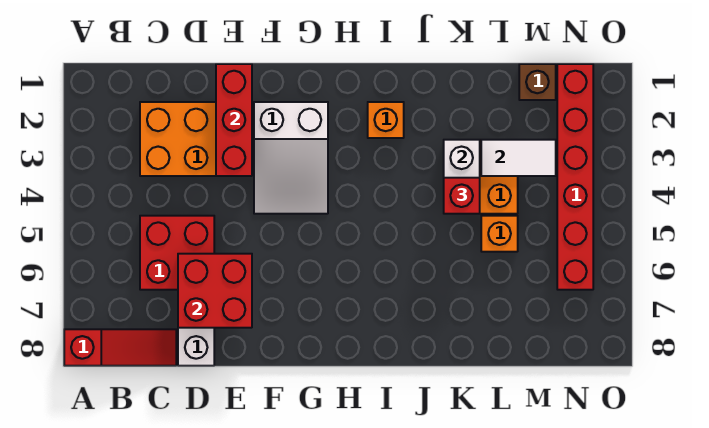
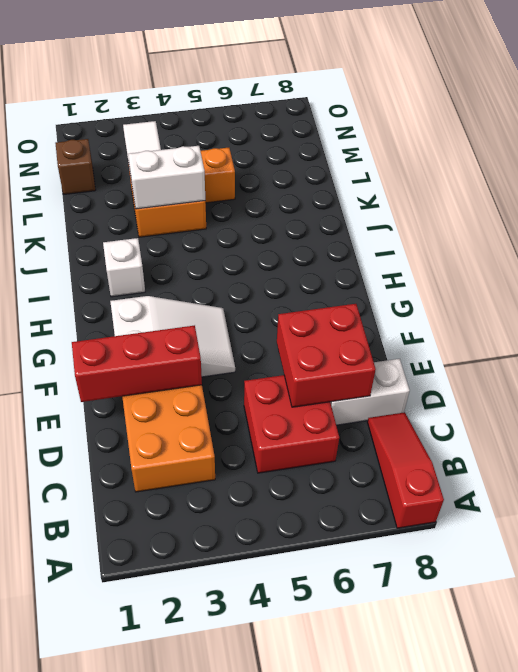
orange 1x1 brick [368,102,404,138] -> white 1x1 brick [103,238,145,297]
red 1x1 brick [444,178,480,214] -> none
red 1x6 brick [557,64,593,290] -> none

